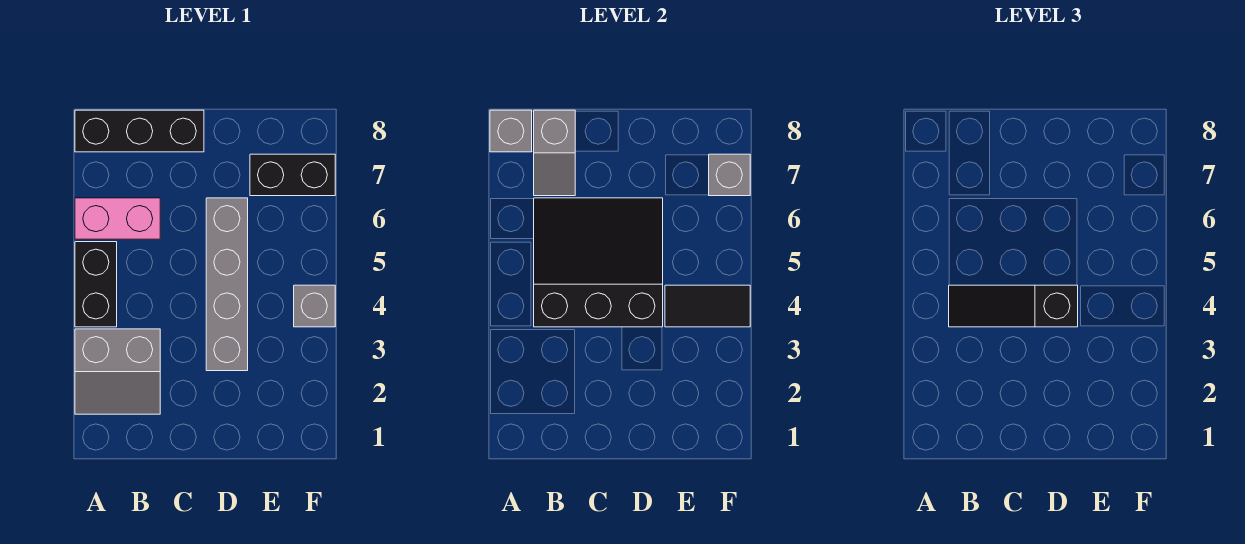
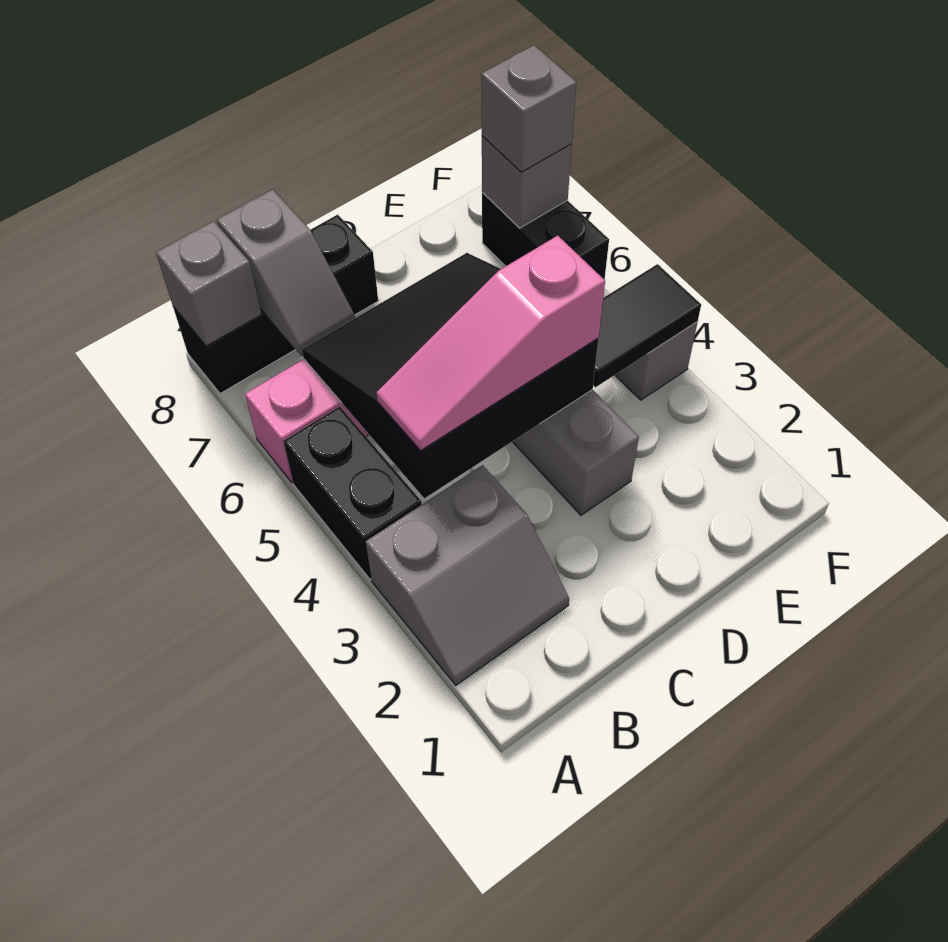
black 1x3 slope [949,285,1078,327] -> pink 1x3 slope [376,236,605,451]
black 1x2 brick [250,154,335,196] -> black 1x2 brick turned to [482,192,609,280]
none -> grey 1x1 brick [481,45,576,172]

